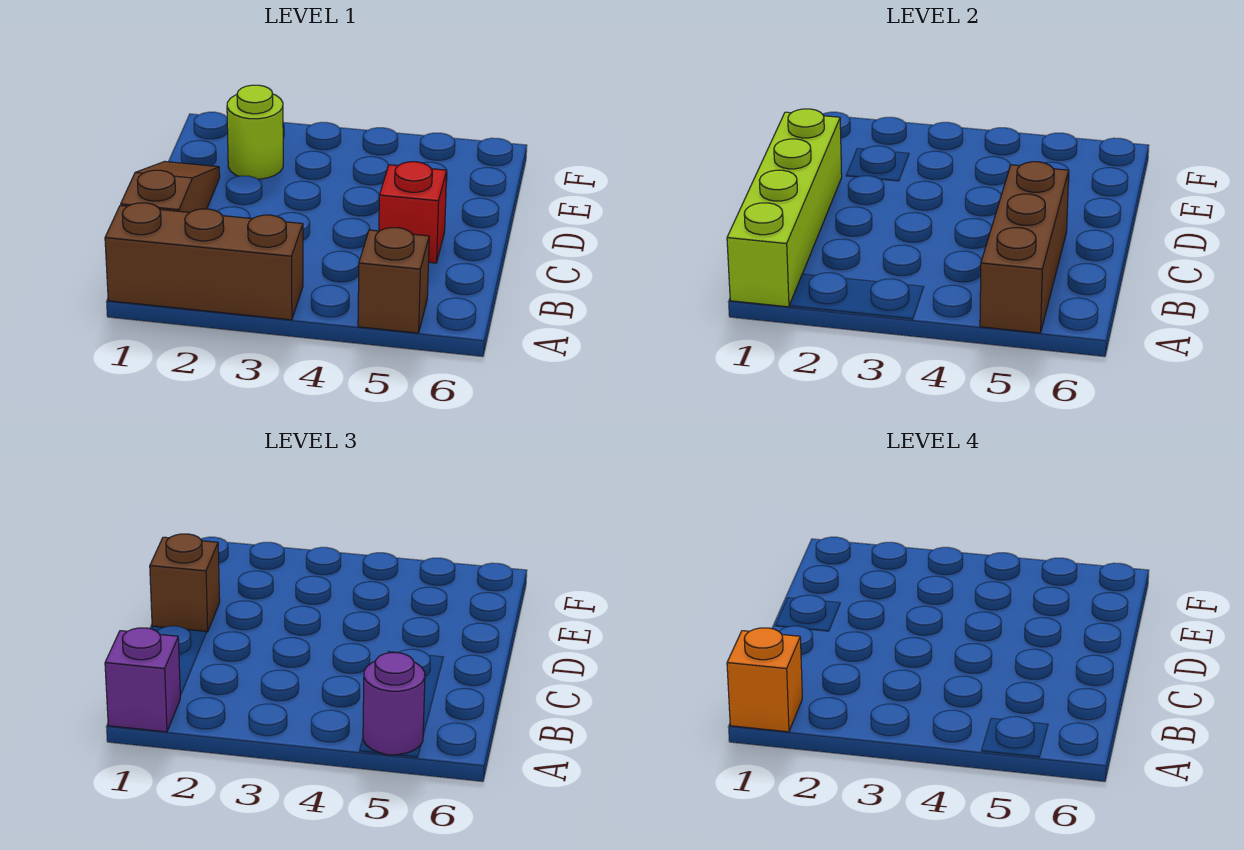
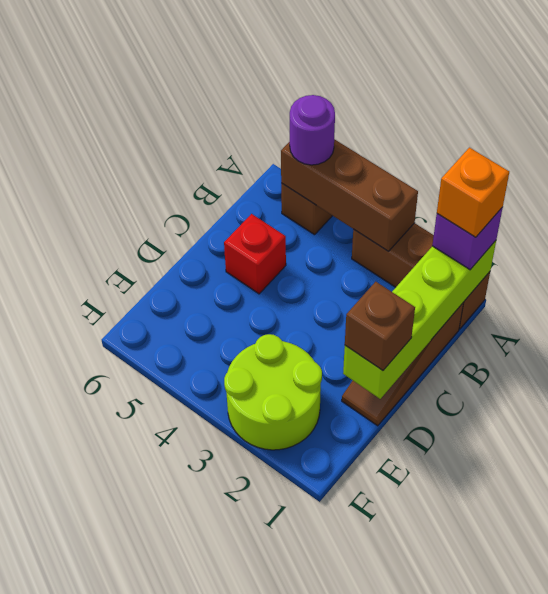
brown 1x3 brick [980,162,1069,333] -> brown 1x3 brick turned to [281,139,418,251]
lime 1x1 round brick [227,85,283,179] -> lime 2x2 round brick [224,334,322,450]

